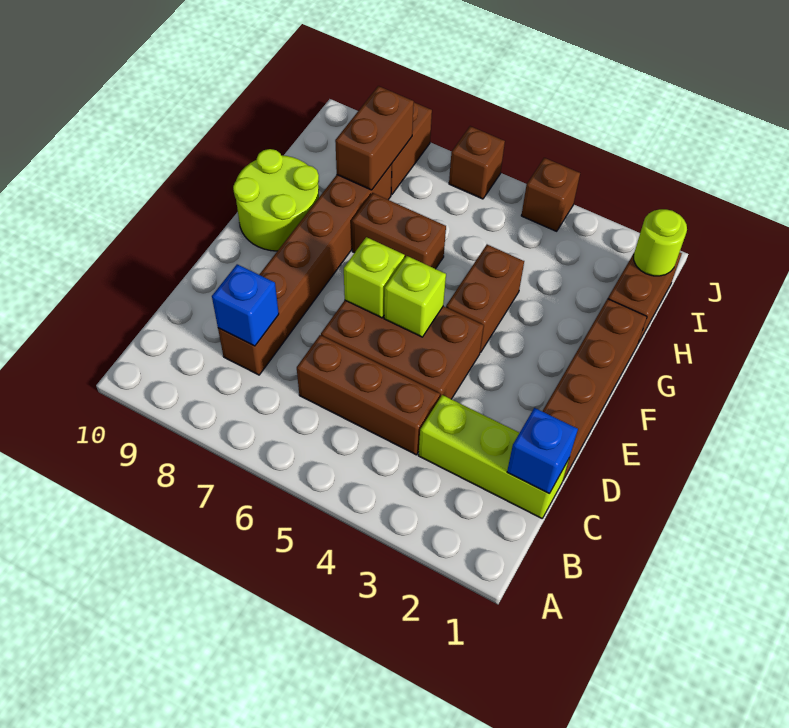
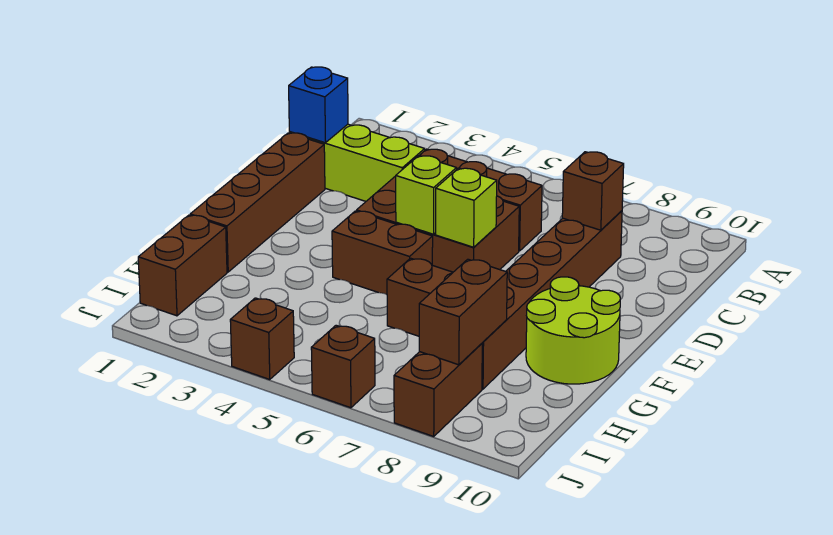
blue 1x1 brick [212,264,279,346] -> brown 1x1 brick [562,152,624,230]
brown 1x2 brick [446,245,524,353] -> brown 1x2 brick turned to [332,211,433,294]
lime 1x1 round brick [634,209,687,276] -> none

